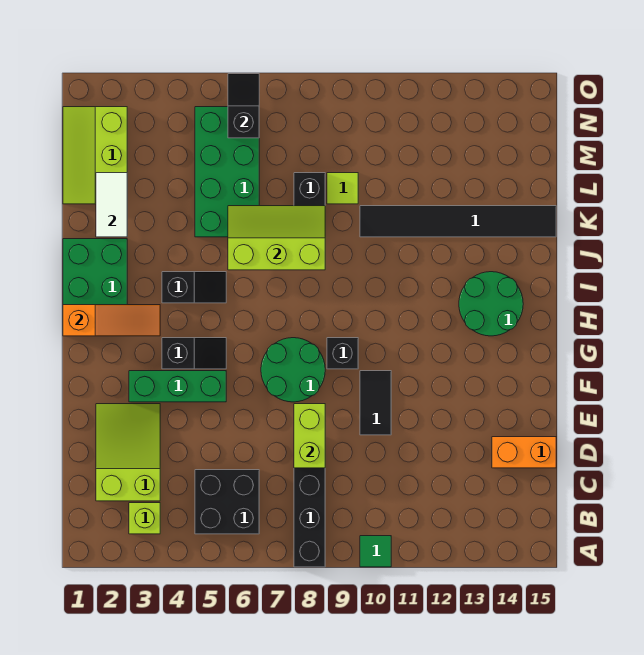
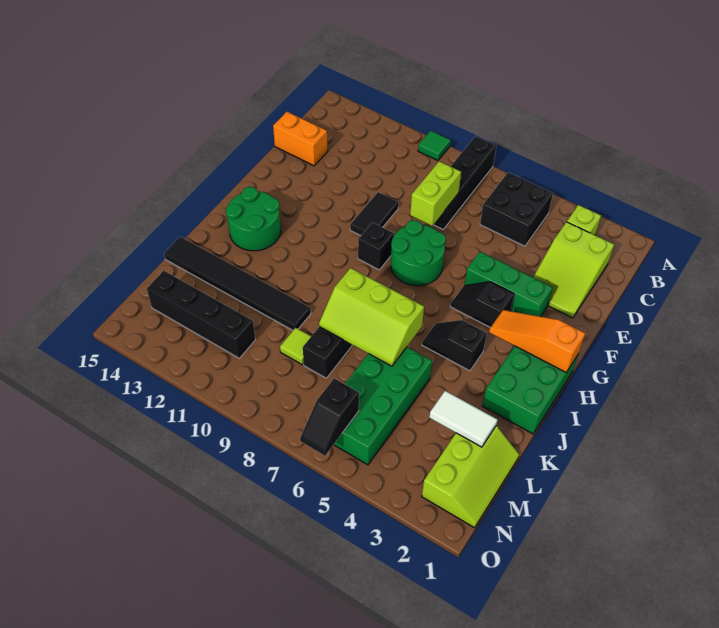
white 1x2 tile [96,173,127,237] -> white 1x2 tile turned to [429,391,498,447]
none -> black 1x4 brick [147,271,256,358]

